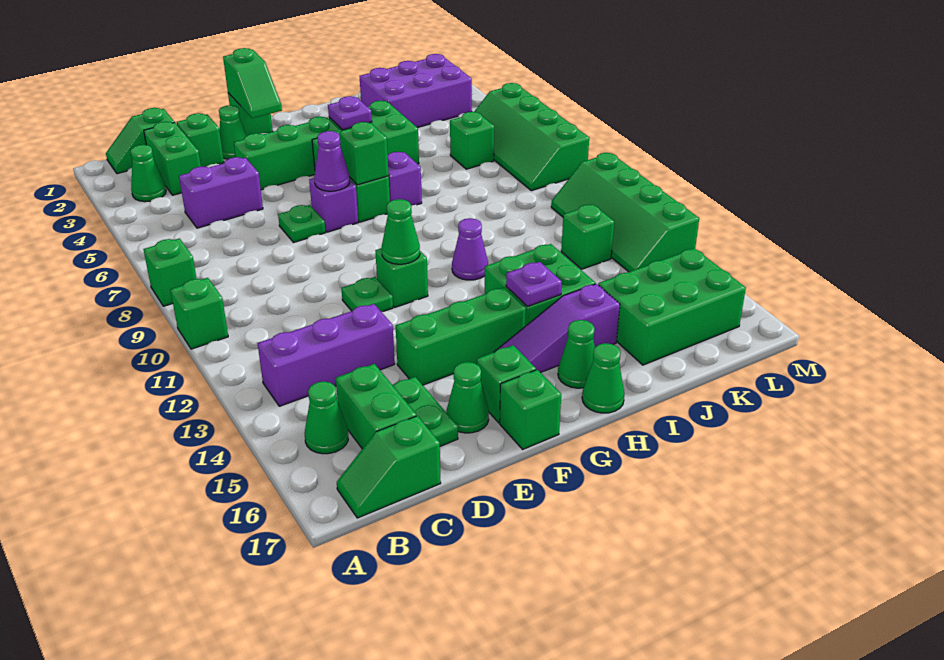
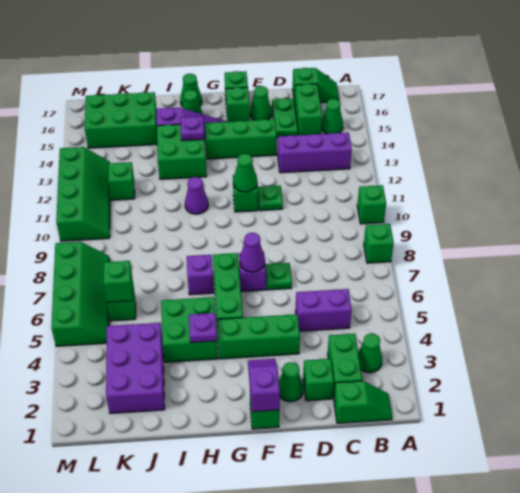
green 1x2 slope [223,48,282,118] -> purple 1x2 slope [248,359,280,412]
green 1x1 brick [339,122,389,185] -> green 1x1 brick moved to [104,261,133,302]
purple 2x3 brick [360,54,472,128] -> purple 2x3 brick turned to [106,323,165,413]

